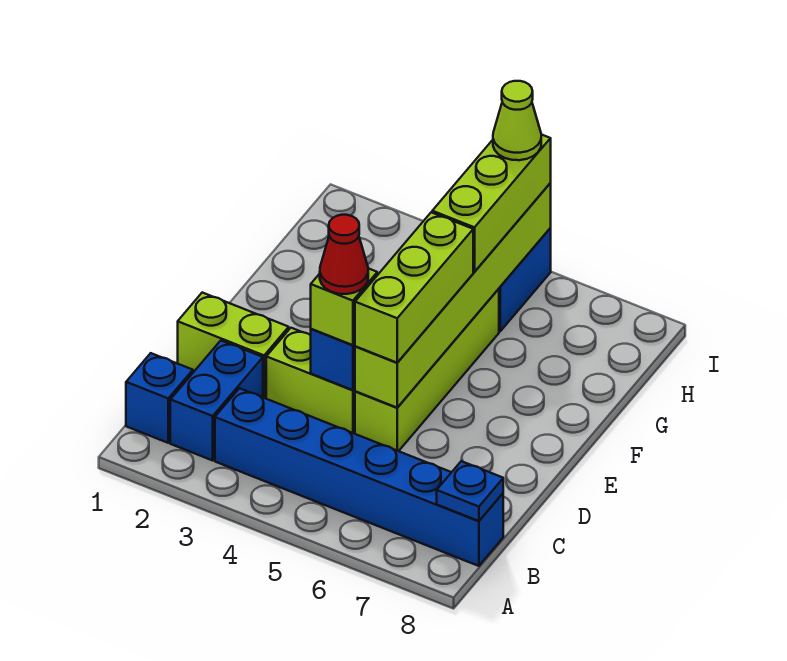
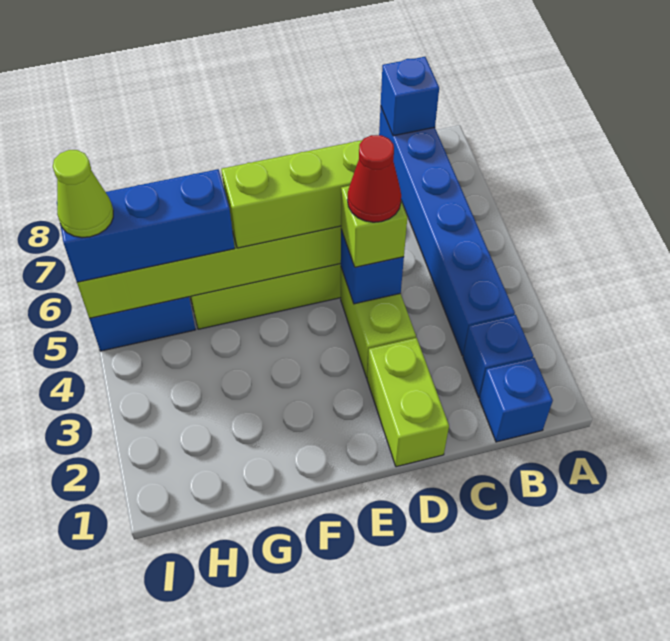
blue 1x2 brick [170,341,263,460] -> blue 1x1 brick [463,315,533,398]
blue 1x1 plate [437,461,503,521] -> blue 1x1 brick [381,57,439,136]
lime 1x3 brick [432,134,551,272] -> blue 1x3 brick [60,169,235,282]

